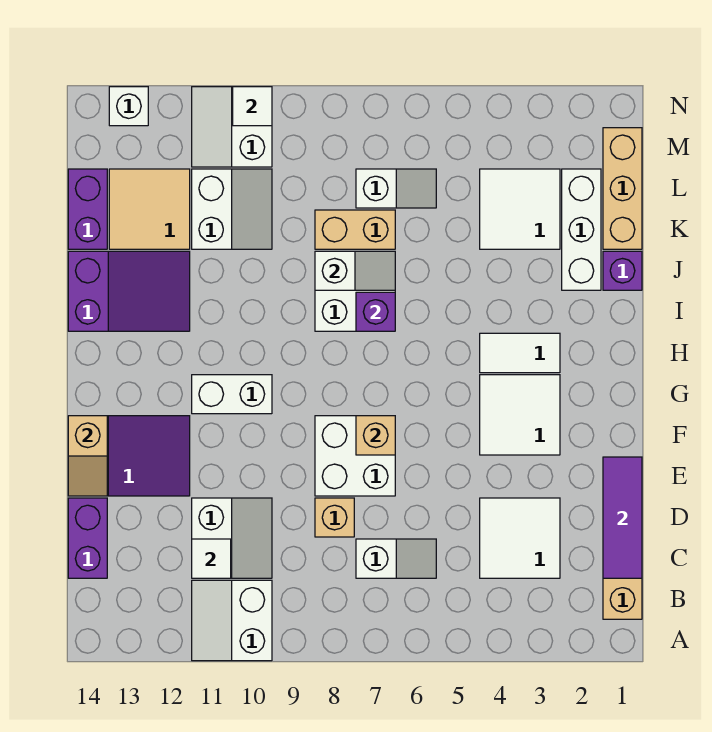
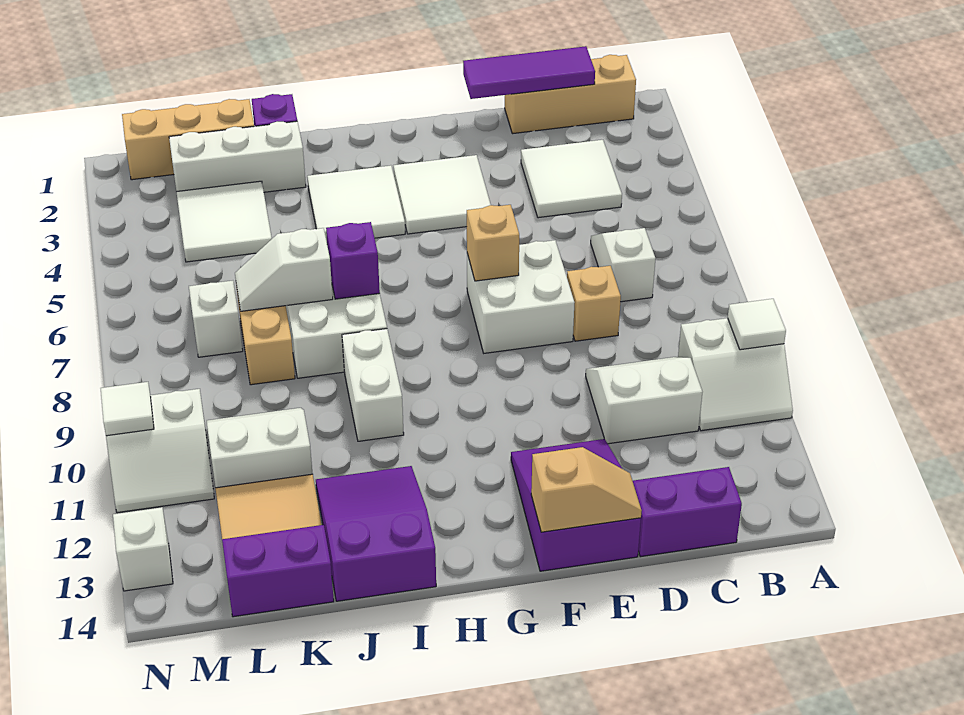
white 1x1 tile [192,539,231,578] -> white 1x1 tile moved to [728,299,786,350]
white 1x2 brick [192,375,272,414] -> white 1x2 brick moved to [342,329,404,441]
white 1x2 tile [480,333,560,373] -> white 2x2 tile [307,165,405,241]
white 1x2 slope [315,251,395,290] -> white 1x2 slope turned to [235,228,333,311]

